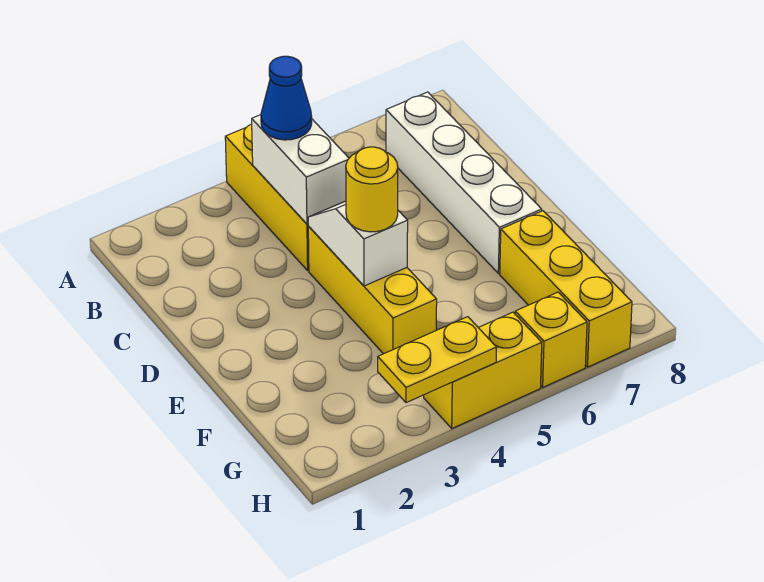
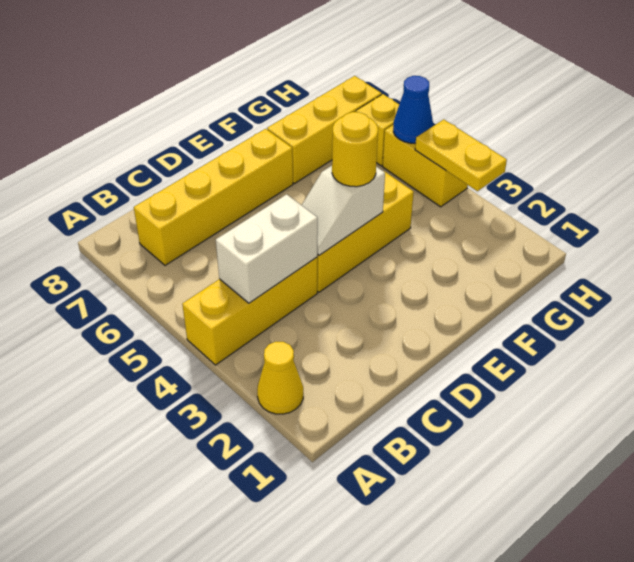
none -> yellow 1x1 cone [257,342,303,414]
blue 1x1 cone [261,56,312,140] -> blue 1x1 cone moved to [393,76,433,143]
white 1x4 brick [386,92,542,274] -> yellow 1x4 brick [134,129,293,265]

